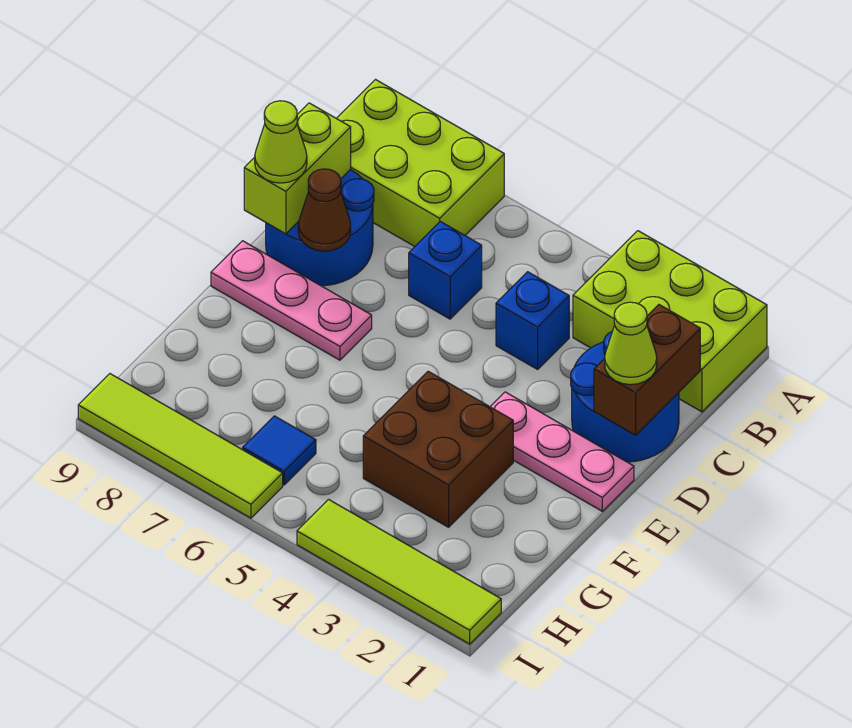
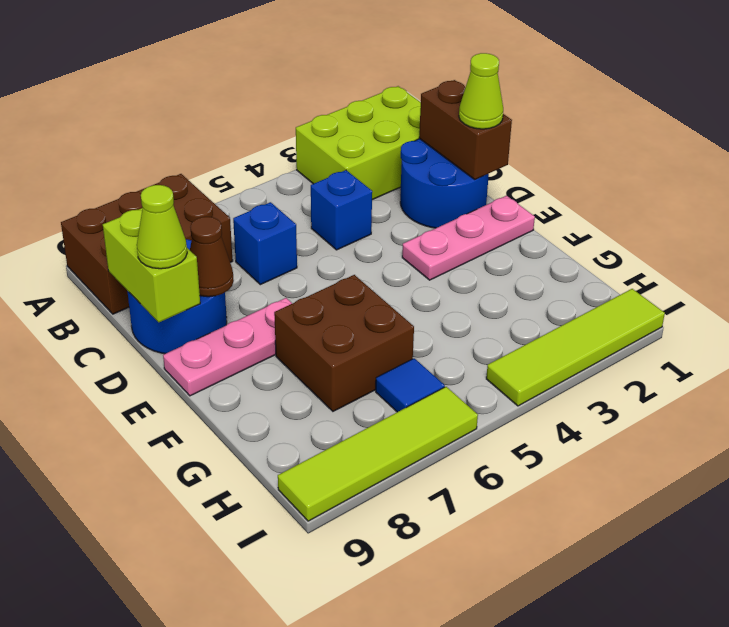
lime 2x3 brick [336,80,504,246] -> brown 2x3 brick [61,174,233,314]
brown 2x2 brick [363,371,513,527] -> brown 2x2 brick moved to [274,275,414,411]

